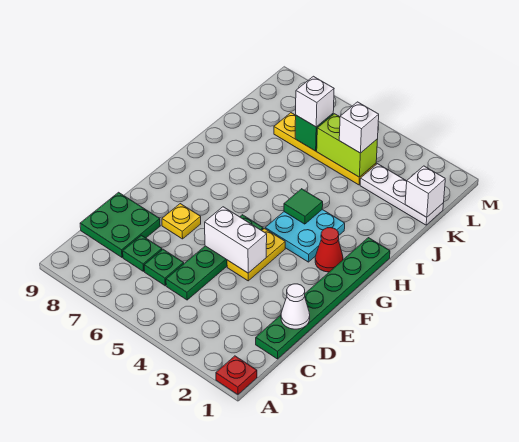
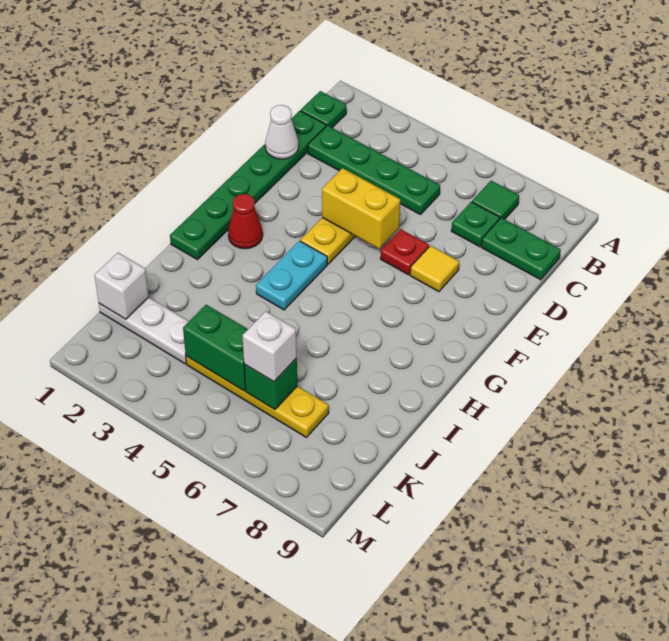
red 1x1 plate [216,356,257,395] -> red 1x1 plate moved to [381,229,429,275]
green 1x4 plate [166,215,263,300] -> green 1x4 plate turned to [308,125,440,215]
green 1x1 plate [144,249,184,286] -> green 1x1 plate moved to [301,91,346,128]
green 2x2 plate [80,192,160,257] -> green 1x2 plate [481,218,561,280]
white 1x2 brick [205,207,267,273] -> yellow 1x2 brick [322,168,400,249]
yellow 1x1 plate [162,204,201,239] -> yellow 1x1 tile [410,246,459,292]
cyan 2x2 plate [265,209,345,262] -> cyan 1x2 plate [256,241,327,310]
green 1x1 tile [284,189,323,224] -> green 1x1 tile moved to [472,181,519,219]
lime 1x2 brick [317,114,378,177] -> green 1x2 brick [183,305,248,391]
white 1x1 brick [339,102,379,153] -> none

